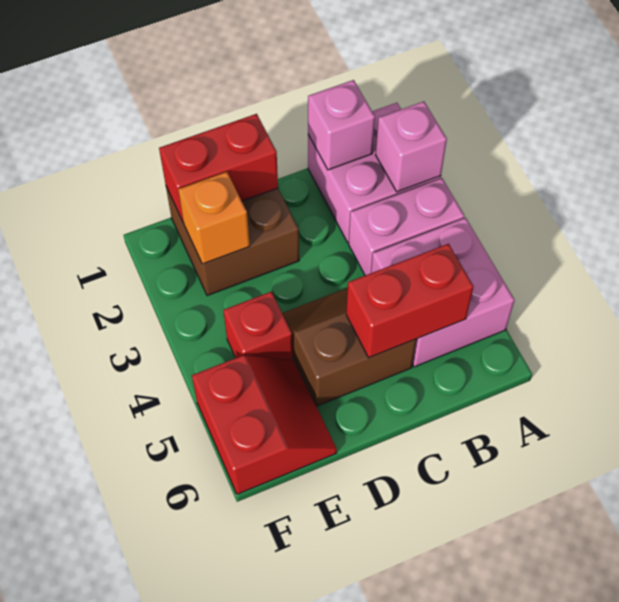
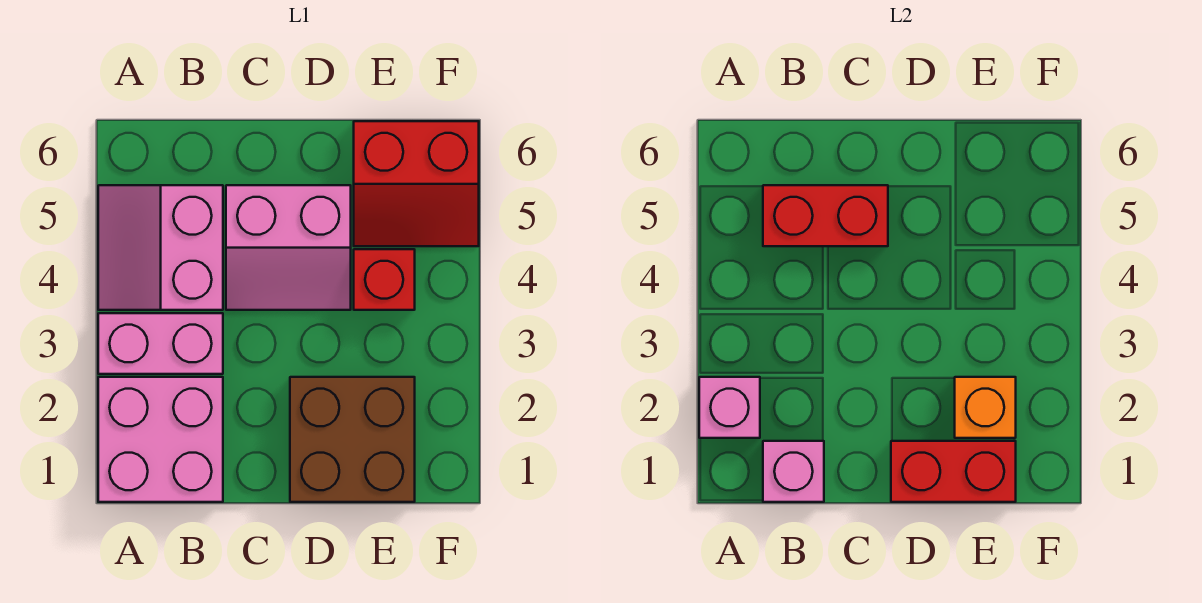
pink 2x2 brick [371,218,515,367] -> pink 2x2 slope [98,185,223,310]
brown 2x2 slope [282,288,416,406] -> pink 2x2 slope [226,185,351,310]
red 2x2 slope [192,355,337,494] -> red 2x2 slope turned to [354,121,479,246]

